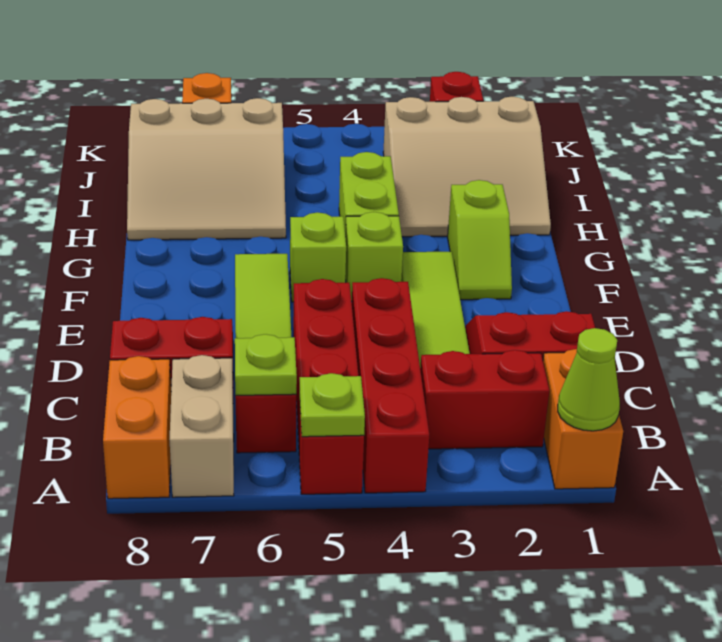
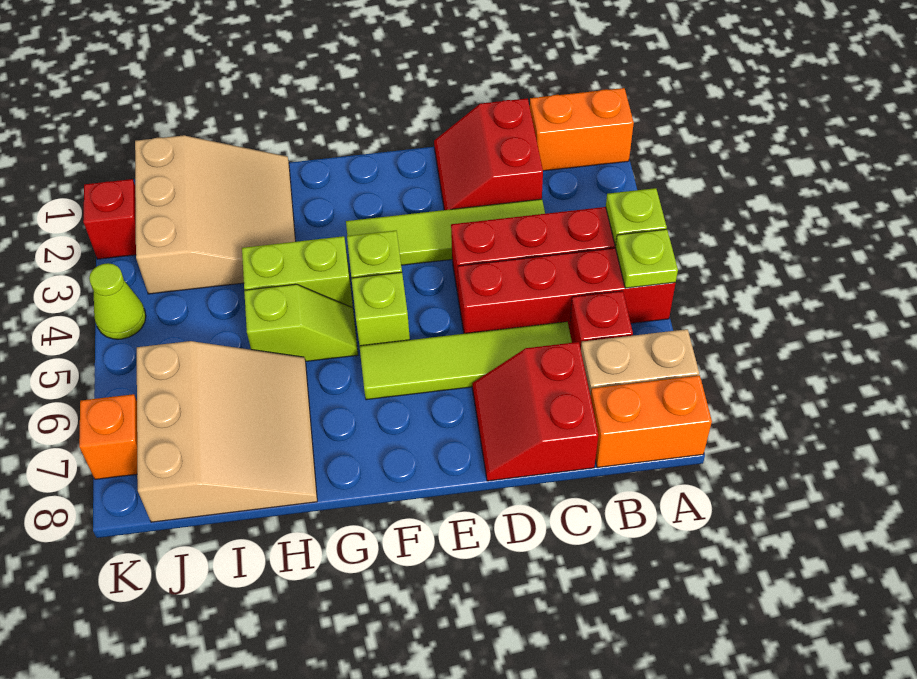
lime 1x1 cone [558,328,620,431] -> lime 1x1 cone moved to [89,263,146,339]
red 1x2 brick [420,350,550,449] -> none
lime 1x1 plate [235,334,297,396] -> lime 1x1 plate moved to [606,188,667,246]
lime 1x2 slope [448,180,512,300] -> lime 1x2 slope moved to [244,284,358,362]

